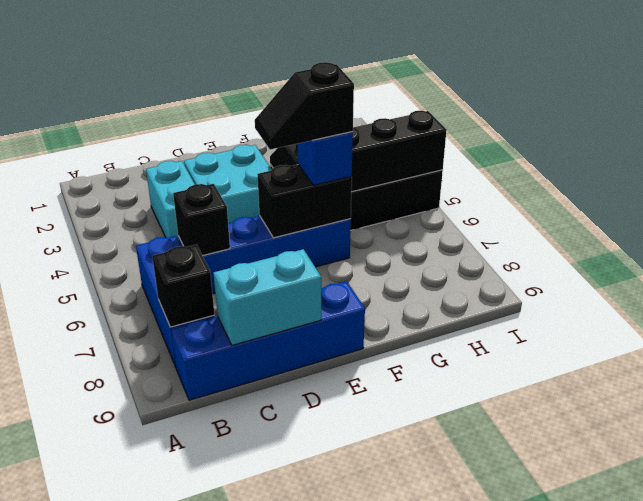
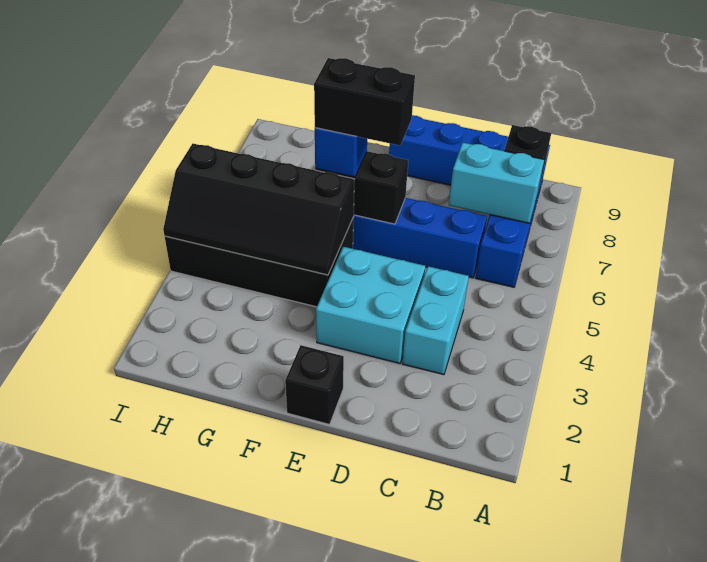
black 1x1 brick [173,184,230,256] -> black 1x1 brick moved to [285,345,344,424]
cyan 1x2 brick [213,249,321,345] -> cyan 1x2 brick moved to [449,142,544,223]
black 1x2 slope [255,62,354,150] -> black 1x2 brick [314,58,415,145]

